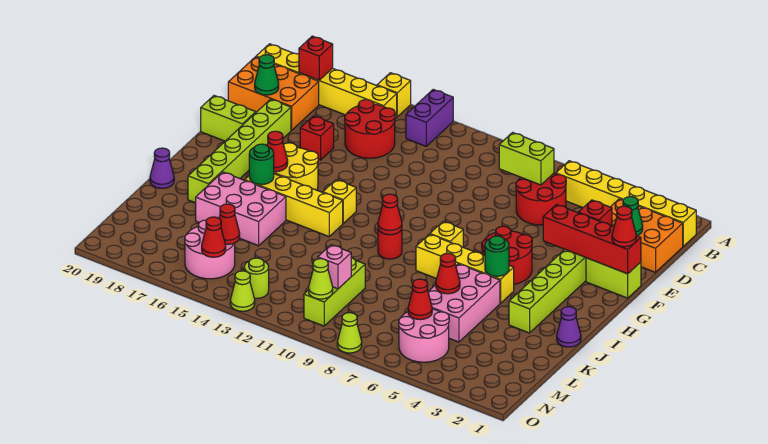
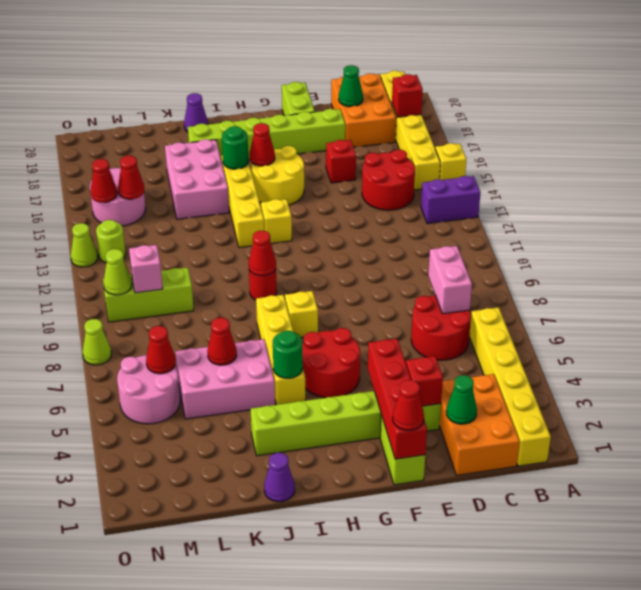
lime 1x2 brick [499,133,554,185] -> pink 1x2 brick [428,246,472,314]

